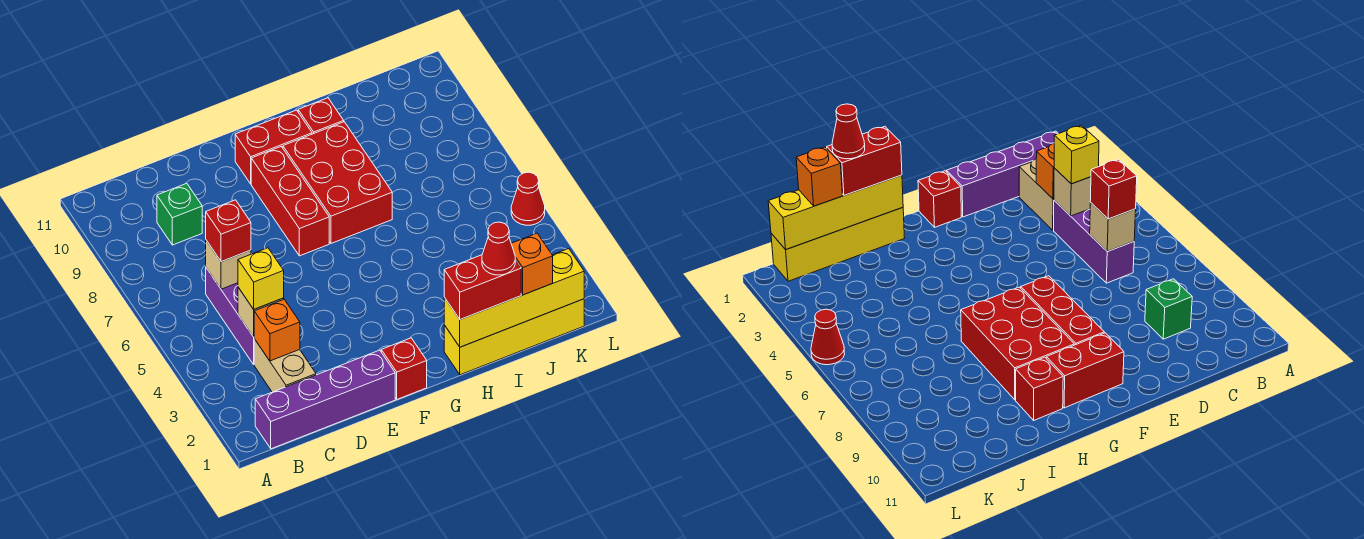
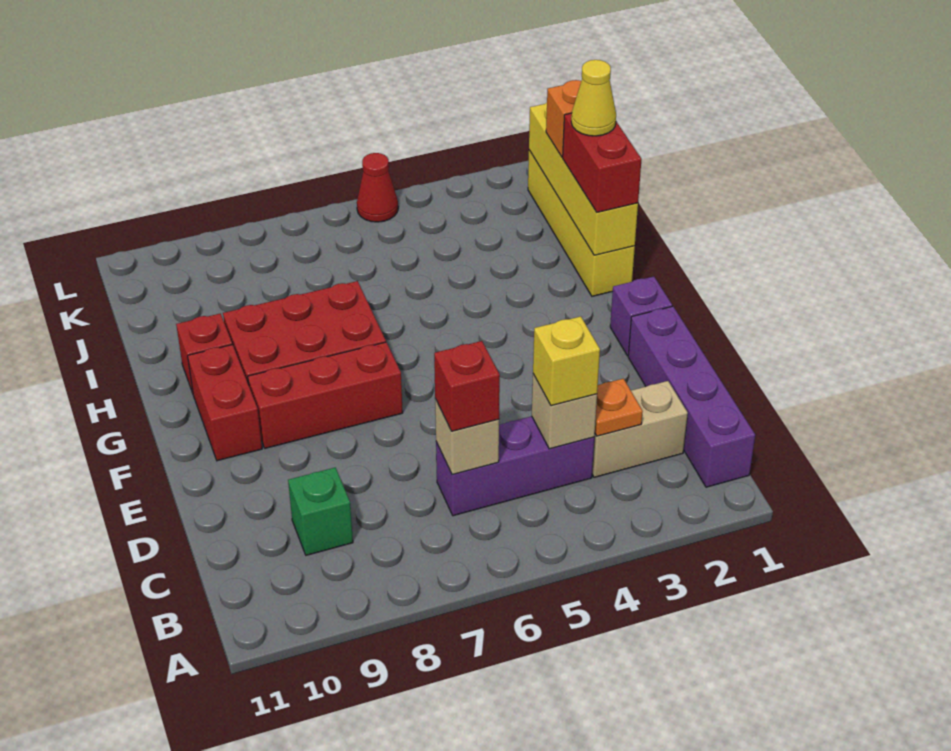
orange 1x1 brick [254,300,300,361] -> orange 1x1 plate [595,379,643,436]
red 1x1 brick [381,338,427,399] -> purple 1x1 brick [610,277,672,356]
red 1x1 cone [482,222,515,275] -> yellow 1x1 cone [571,60,616,136]

